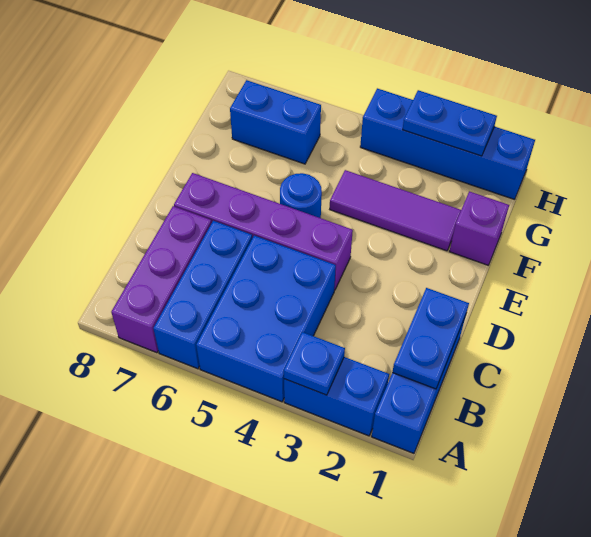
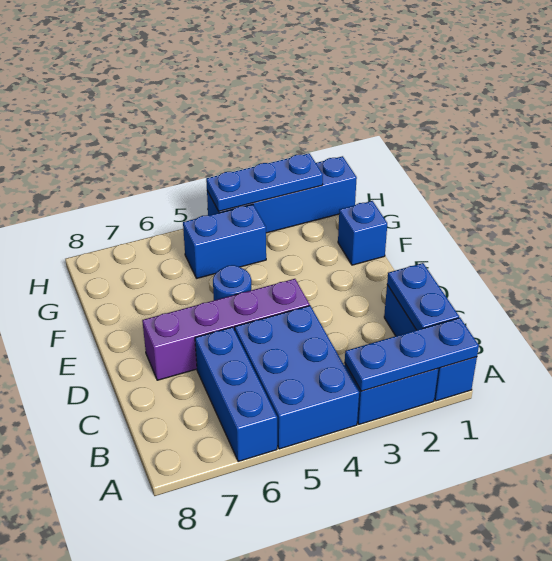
blue 1x1 plate [284,332,345,395] -> blue 1x3 plate [345,318,479,391]
purple 1x3 brick [111,206,212,353] -> none
purple 1x1 brick [449,191,509,265] -> blue 1x1 brick [338,201,387,265]
purple 1x3 tile [330,170,461,251] -> none
blue 1x2 brick [230,80,321,164] -> blue 1x2 brick moved to [183,205,266,278]
blue 1x2 plate [403,90,497,156] -> blue 1x3 plate [206,153,323,211]

